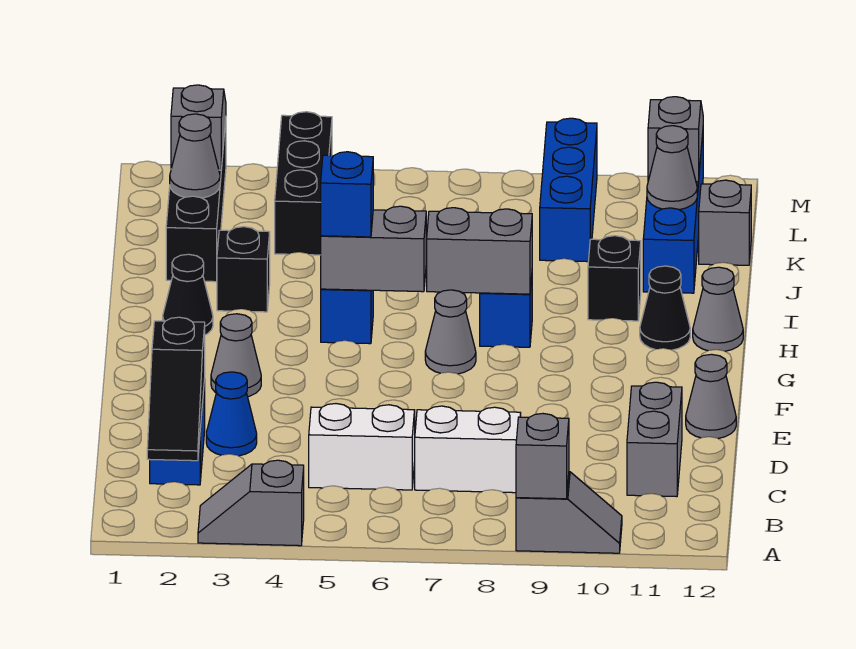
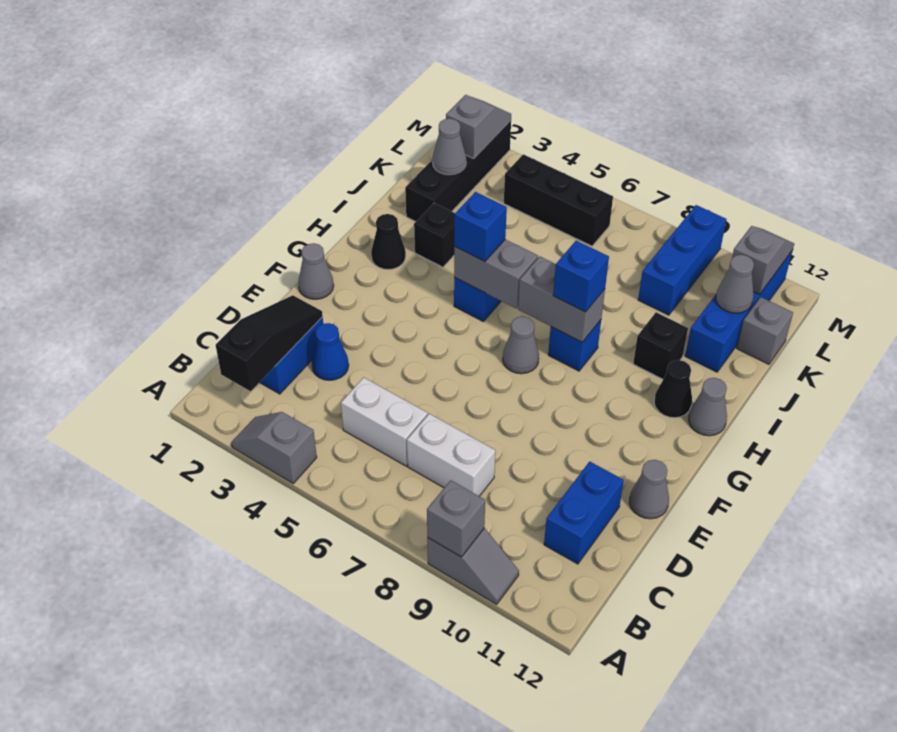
black 1x3 slope [147,317,205,461] -> black 1x3 slope turned to [216,295,323,391]
grey 1x2 brick [627,382,682,497] -> blue 1x2 brick [544,461,624,564]
grey 1x1 cone [211,314,261,397] -> grey 1x1 cone moved to [298,243,334,299]
none -> blue 1x1 brick [553,241,609,312]
black 1x3 brick [275,112,332,255] -> black 1x3 brick turned to [504,154,613,246]

